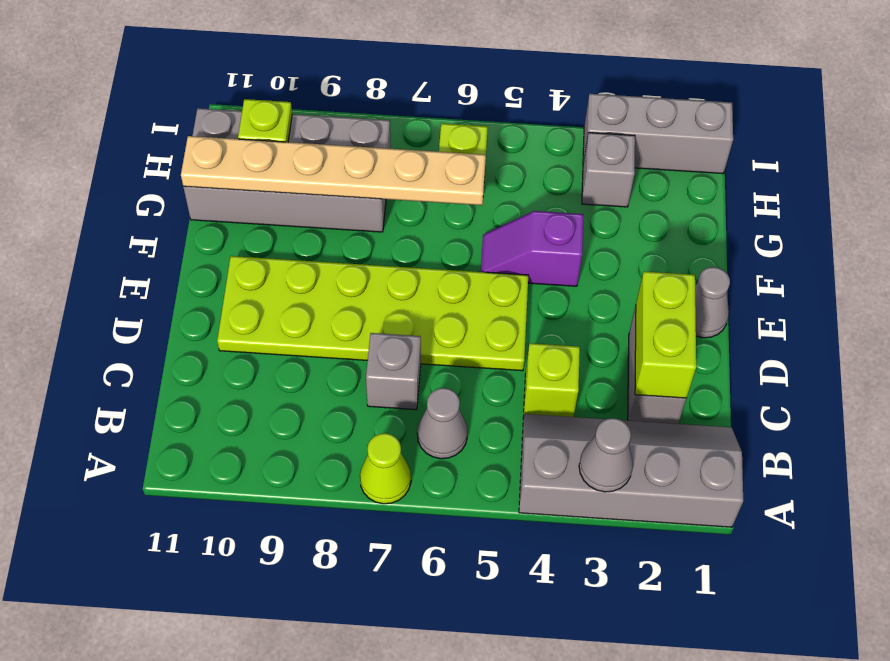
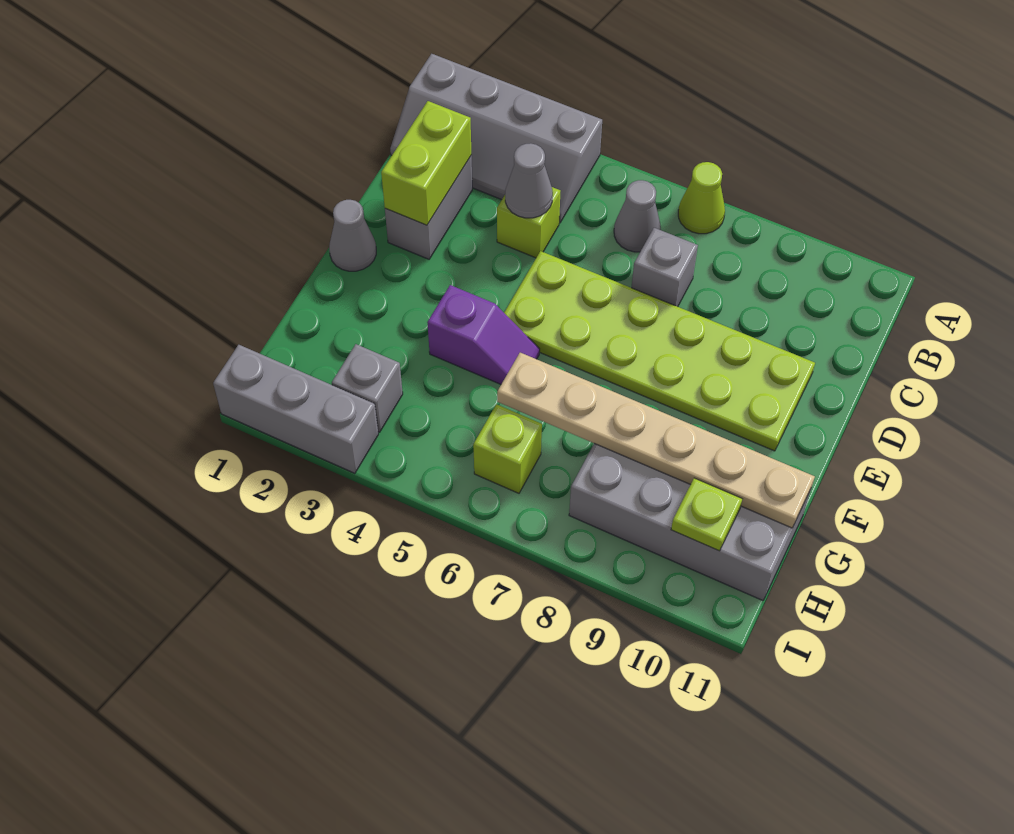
grey 1x1 cone [579,418,633,492] -> grey 1x1 cone moved to [505,143,553,218]

